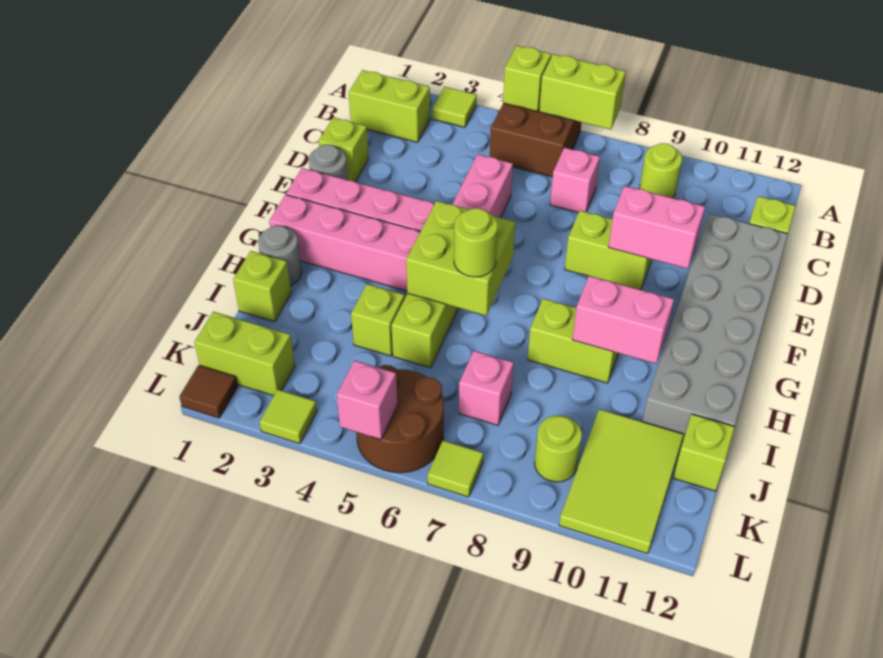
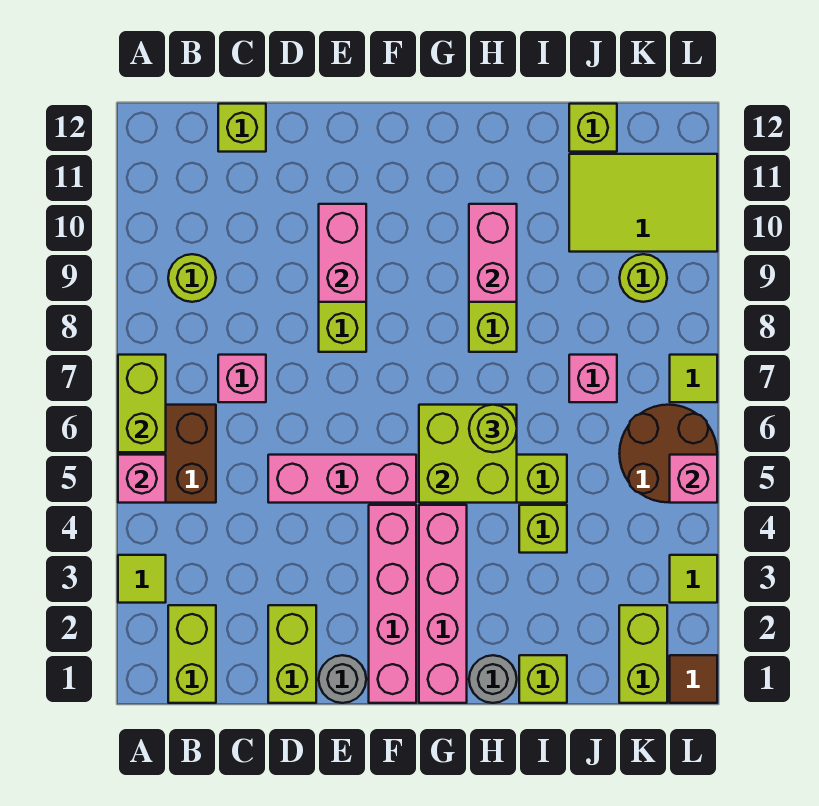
lime 1x1 brick [503,46,551,111] -> pink 1x1 brick [118,455,166,503]
lime 1x1 brick [318,117,369,182] -> lime 1x2 brick [268,605,316,703]
grey 2x6 brick [642,214,788,442] -> none

